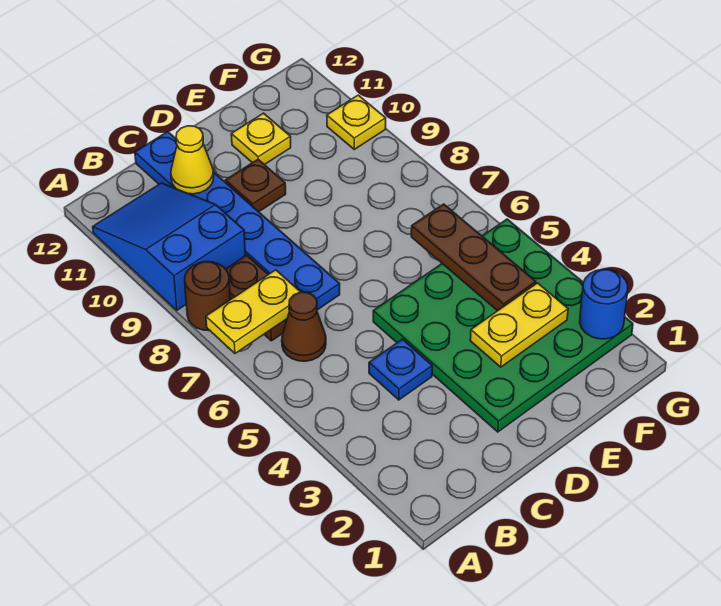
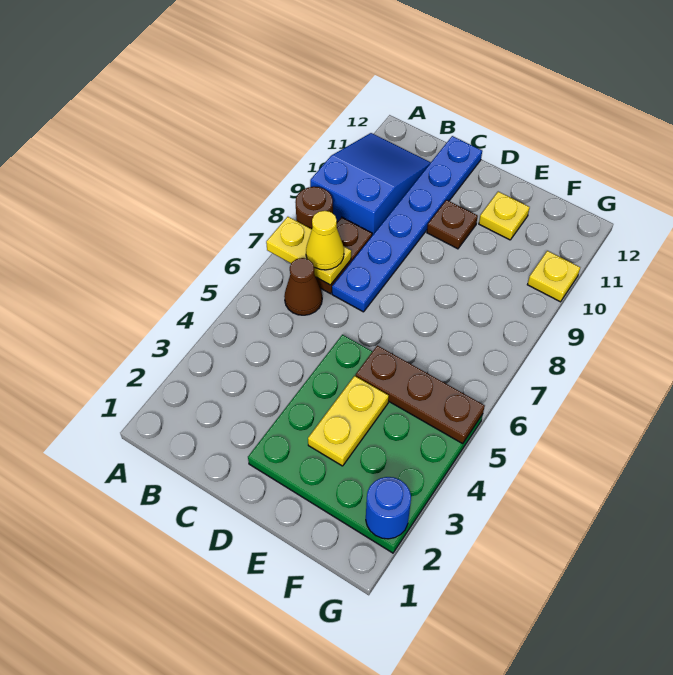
blue 1x1 plate [369,339,432,400] -> none
yellow 1x1 cone [171,126,214,194] -> yellow 1x1 cone moved to [306,211,344,270]
yellow 1x2 plate [470,283,568,367] -> yellow 1x2 plate turned to [308,376,389,466]
brown 1x3 plate [411,204,536,311] -> brown 1x3 plate turned to [356,346,485,444]

